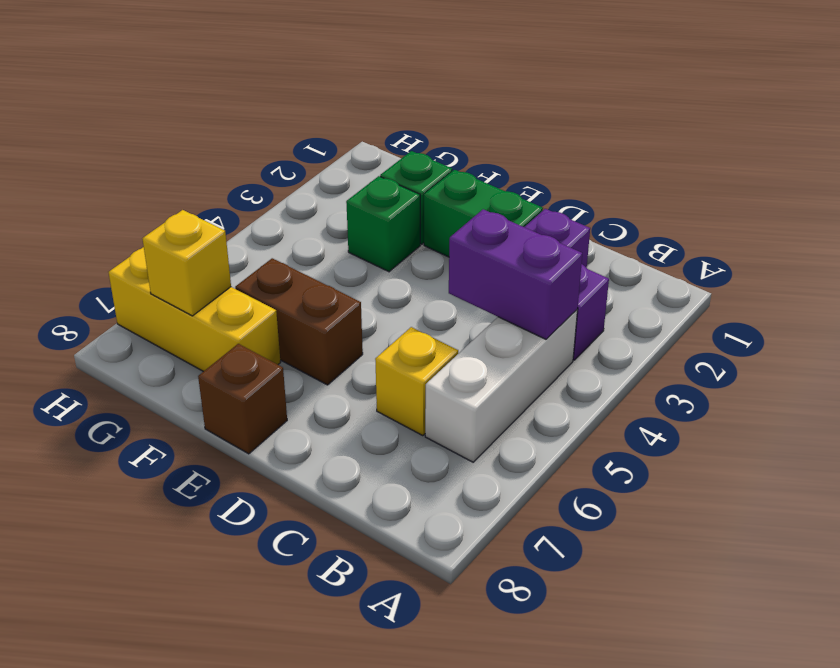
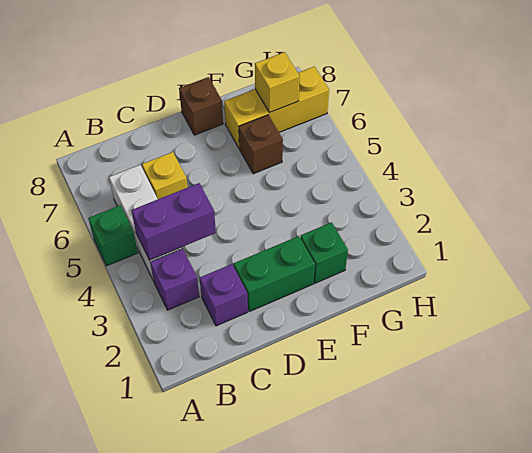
brown 1x2 brick [235,258,363,385] -> brown 1x1 brick [239,115,283,174]
green 1x1 brick [346,176,420,272] -> green 1x1 brick moved to [88,205,138,266]

